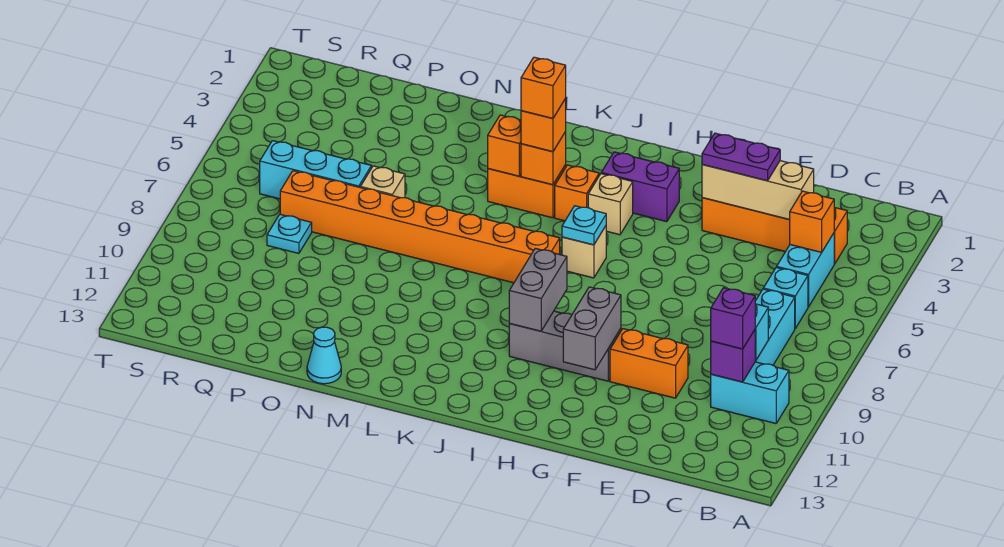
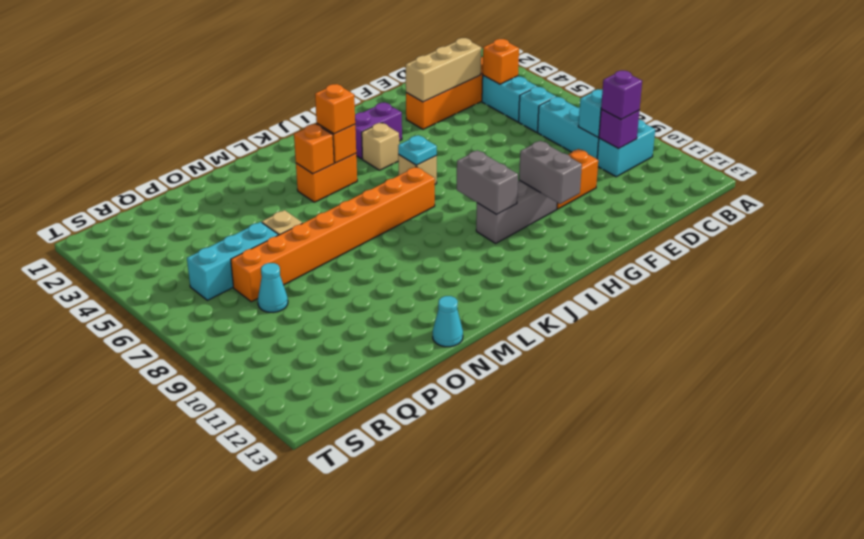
purple 1x2 plate [702,133,780,181] -> none
orange 1x1 brick [555,165,599,221] -> none
orange 1x1 brick [521,57,566,118] -> none
cyan 1x1 plate [267,214,312,253] -> cyan 1x1 cone [258,263,288,313]

